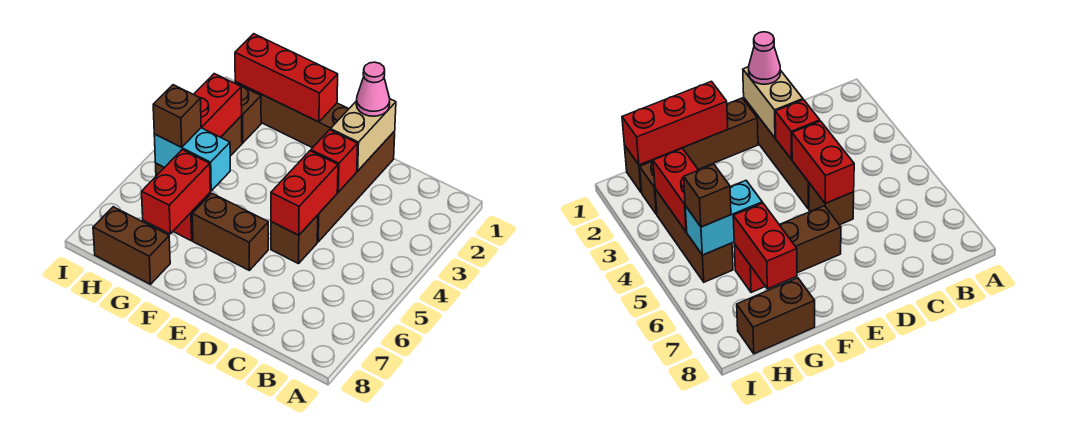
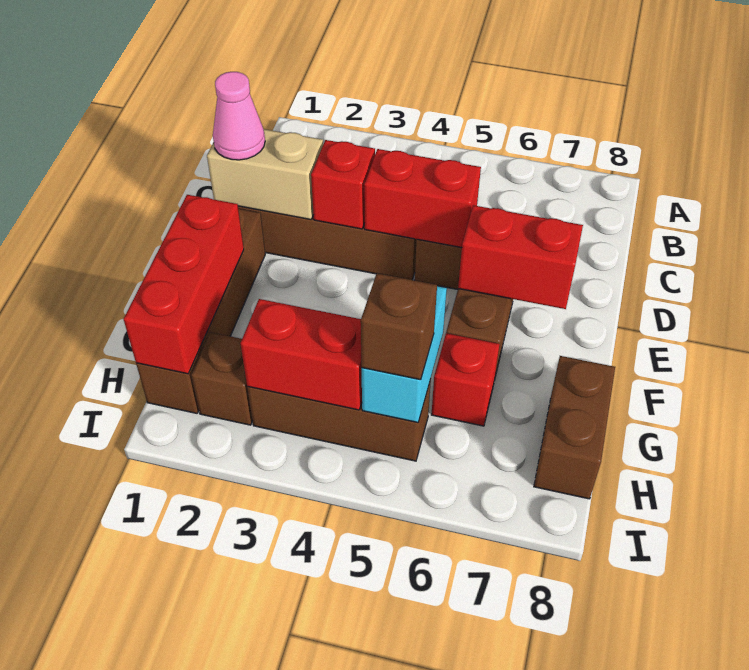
red 1x2 brick [142,150,210,234] -> red 1x2 brick moved to [458,205,583,309]

